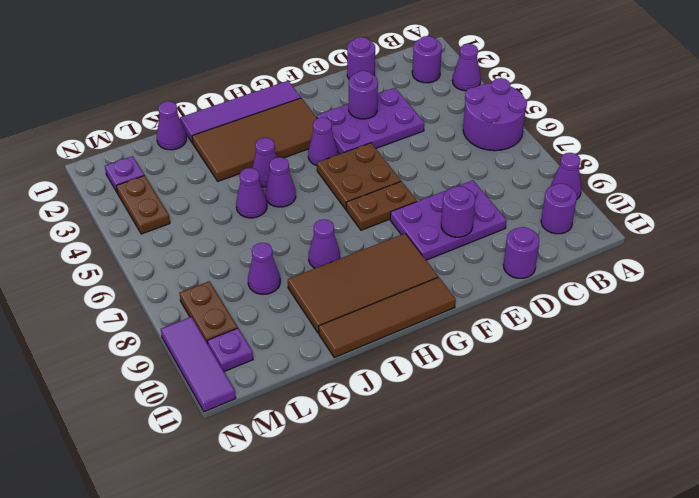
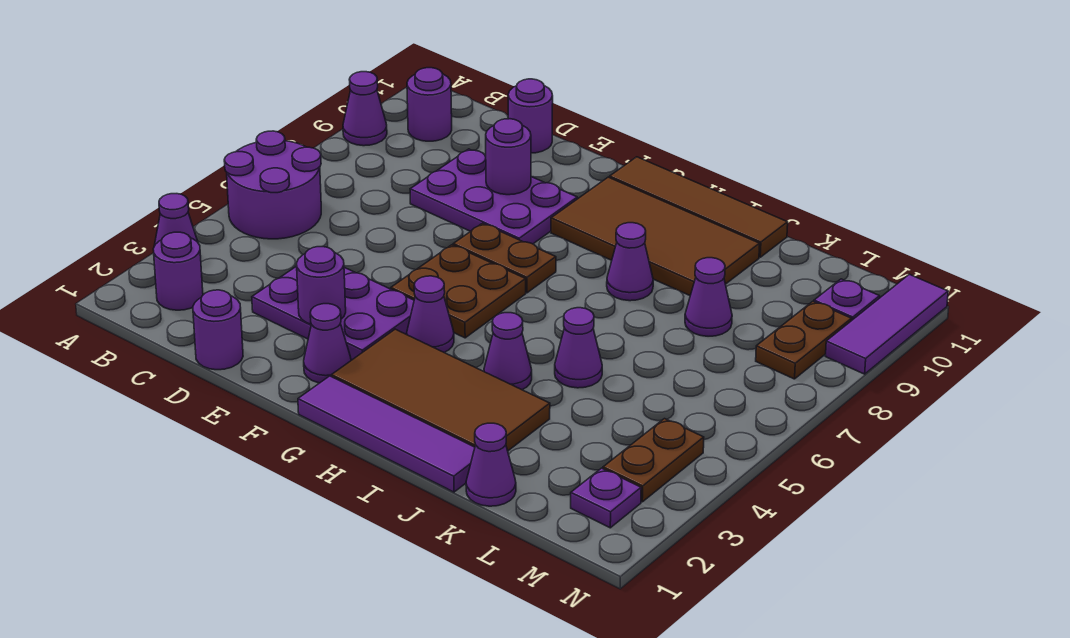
purple 1x1 cone [265,157,296,207] -> purple 1x1 cone moved to [304,304,351,383]

